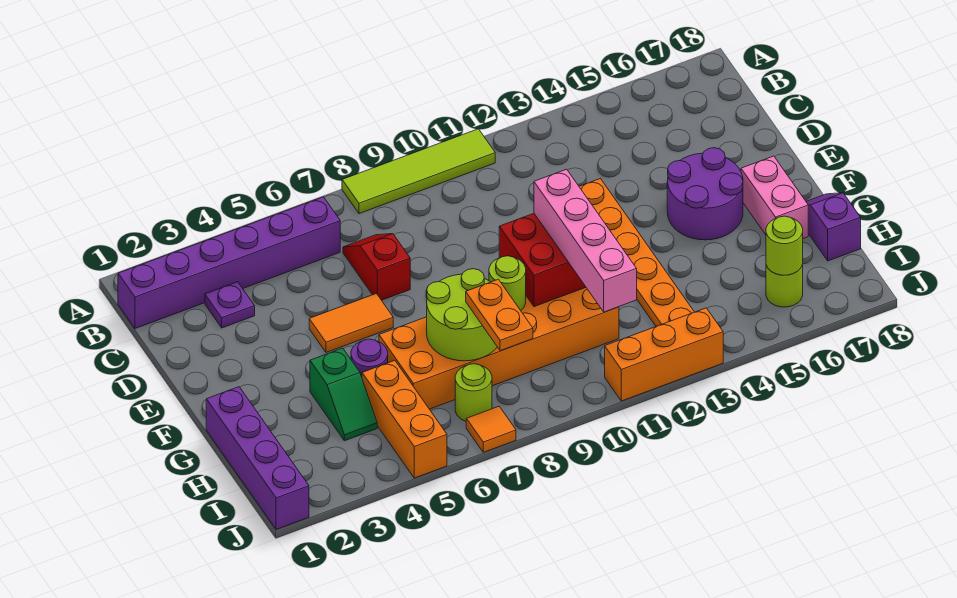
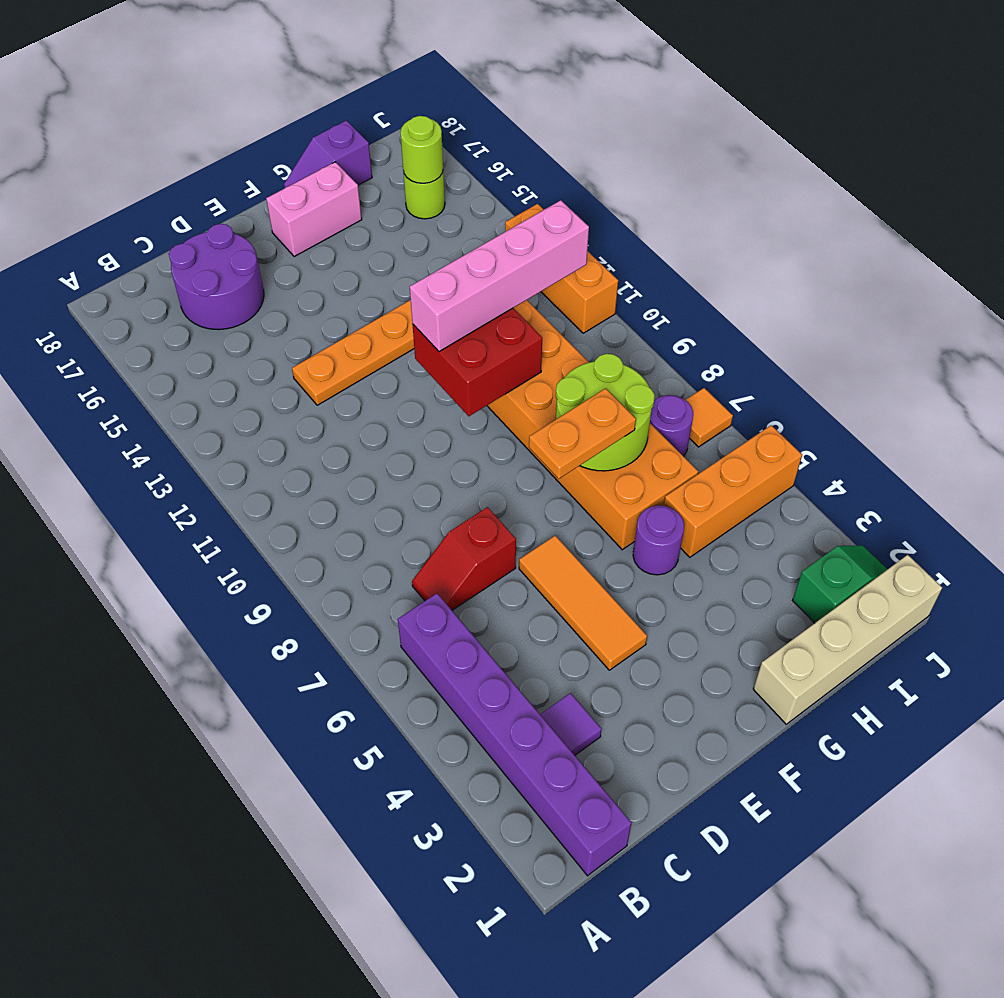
lime 1x4 tile [342,129,495,214] -> none
purple 1x1 plate [205,282,255,328] -> purple 1x1 tile [540,693,602,755]
orange 1x2 tile [309,294,393,352] -> orange 1x3 tile [519,536,647,670]
purple 2x2 round brick [667,148,743,240] -> purple 2x2 round brick moved to [169,224,264,330]
purple 1x4 brick [206,387,309,529] -> tan 1x4 brick [753,555,942,724]
green 1x2 slope [310,348,377,441] -> green 1x2 slope moved to [793,546,887,623]
lime 1x1 round brick [489,256,526,310] -> none
orange 1x2 plate [466,279,533,351] -> orange 1x2 plate moved to [529,388,636,479]
lime 1x1 round brick [455,364,492,421] -> purple 1x1 round brick [650,395,693,456]

